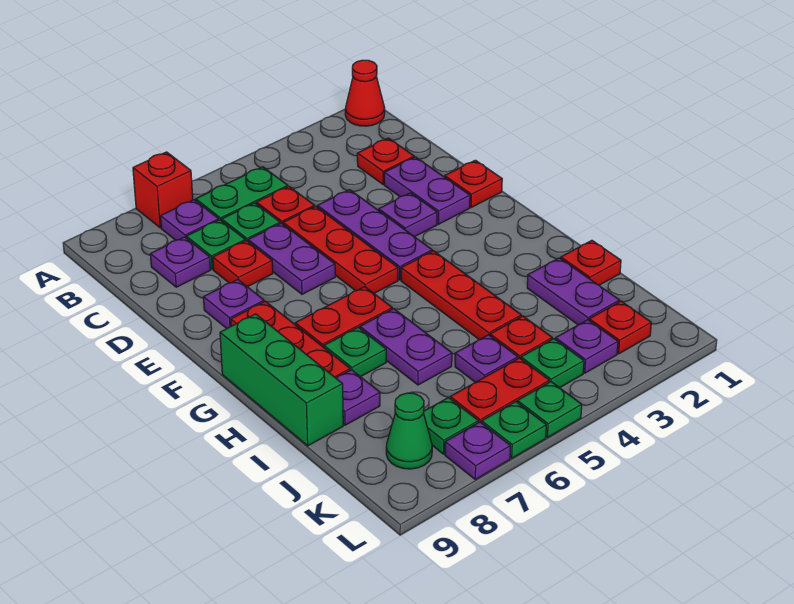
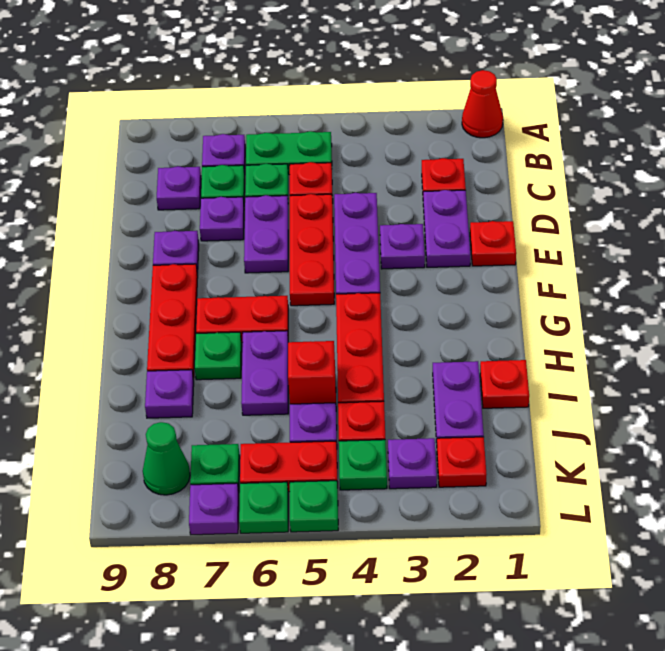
red 1x1 brick [133,152,193,228] -> red 1x1 brick moved to [288,341,336,404]
red 1x1 plate [213,241,273,287] -> purple 1x1 plate [200,197,244,241]
green 1x3 brick [220,314,343,446] -> none

